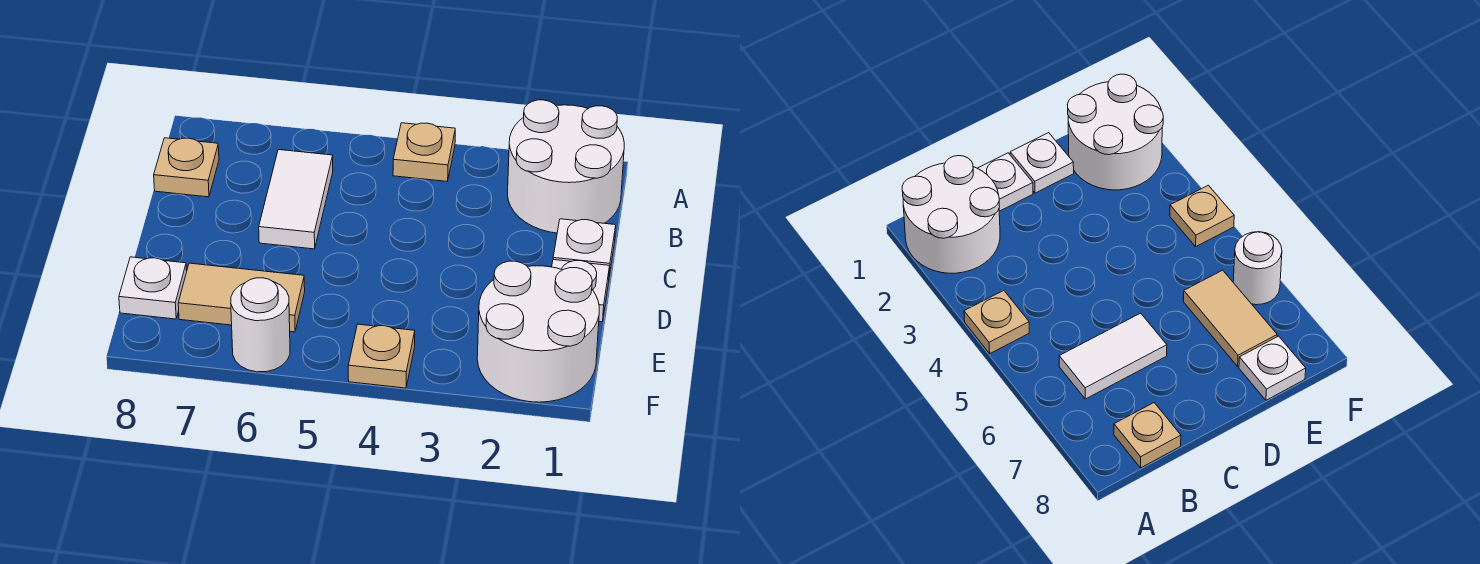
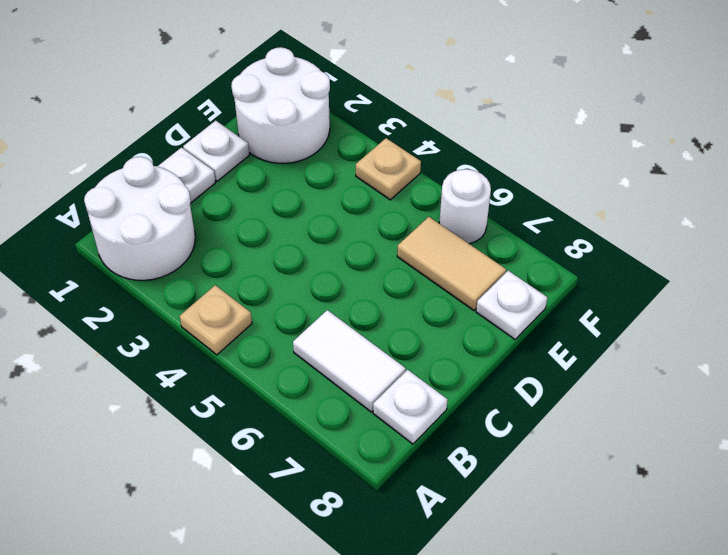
white 1x2 tile [259,150,333,249] -> white 1x2 tile turned to [293,310,406,412]
tan 1x1 plate [154,138,219,197] -> white 1x1 plate [373,370,448,444]

